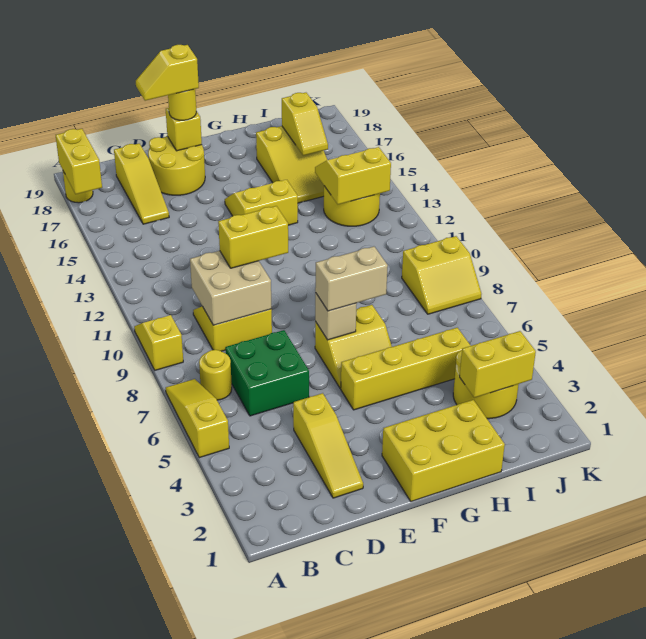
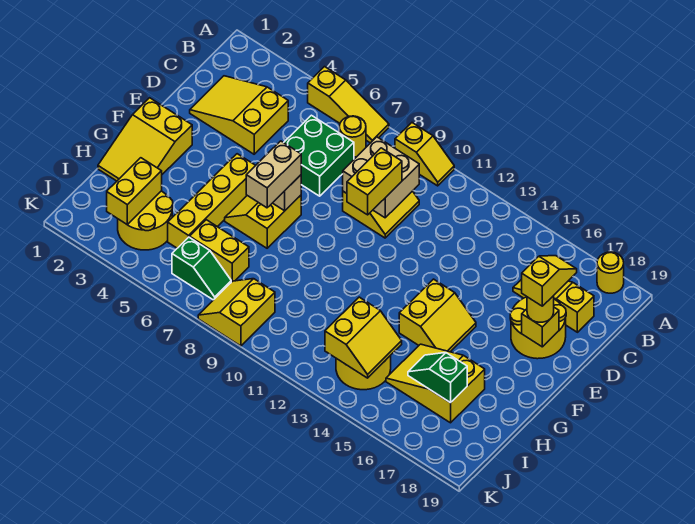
yellow 1x2 brick [56,129,102,194] -> yellow 1x2 brick moved to [190,220,249,282]
yellow 1x3 slope [293,393,363,498] -> yellow 2x3 slope [190,76,288,154]
yellow 2x3 brick [382,400,505,502] -> yellow 2x3 slope [98,98,192,181]
yellow 1x2 slope [282,93,328,156] -> green 1x2 slope [408,353,467,403]
none -> green 1x2 slope [172,237,231,300]

